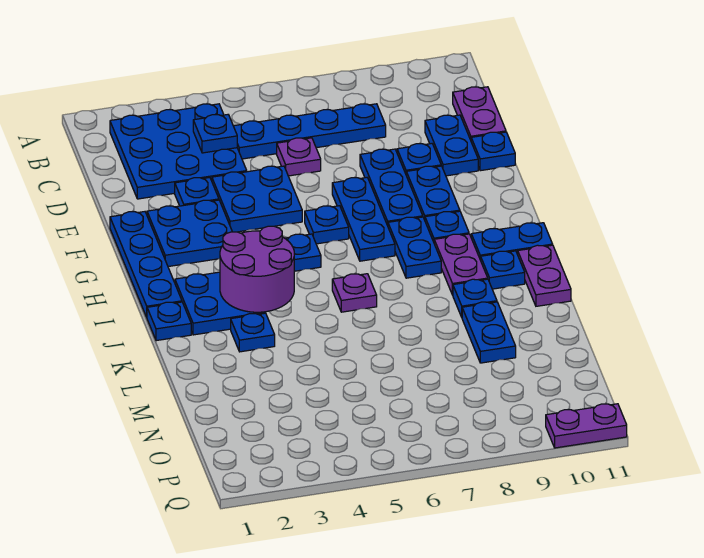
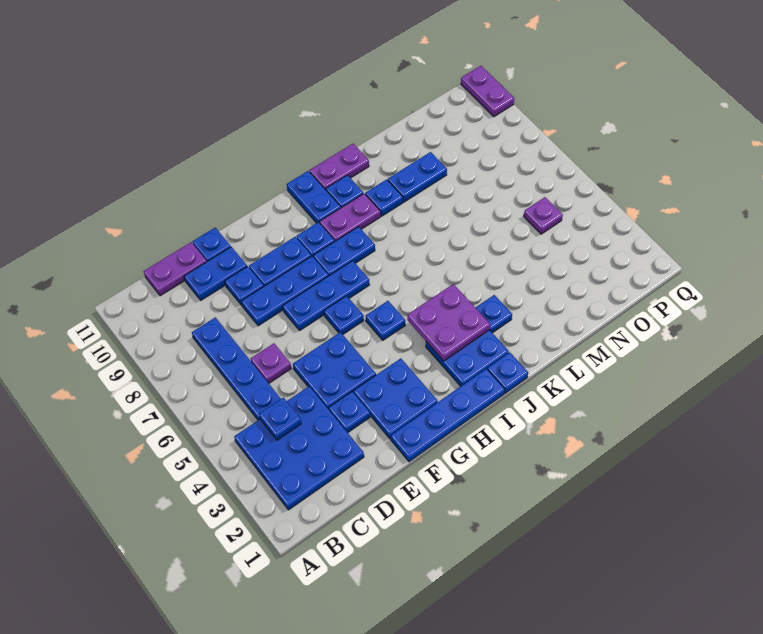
purple 2x2 round brick [220,226,294,312] -> purple 2x2 plate [407,284,490,361]
purple 1x1 plate [332,274,377,312] -> purple 1x1 plate moved to [524,197,563,234]

